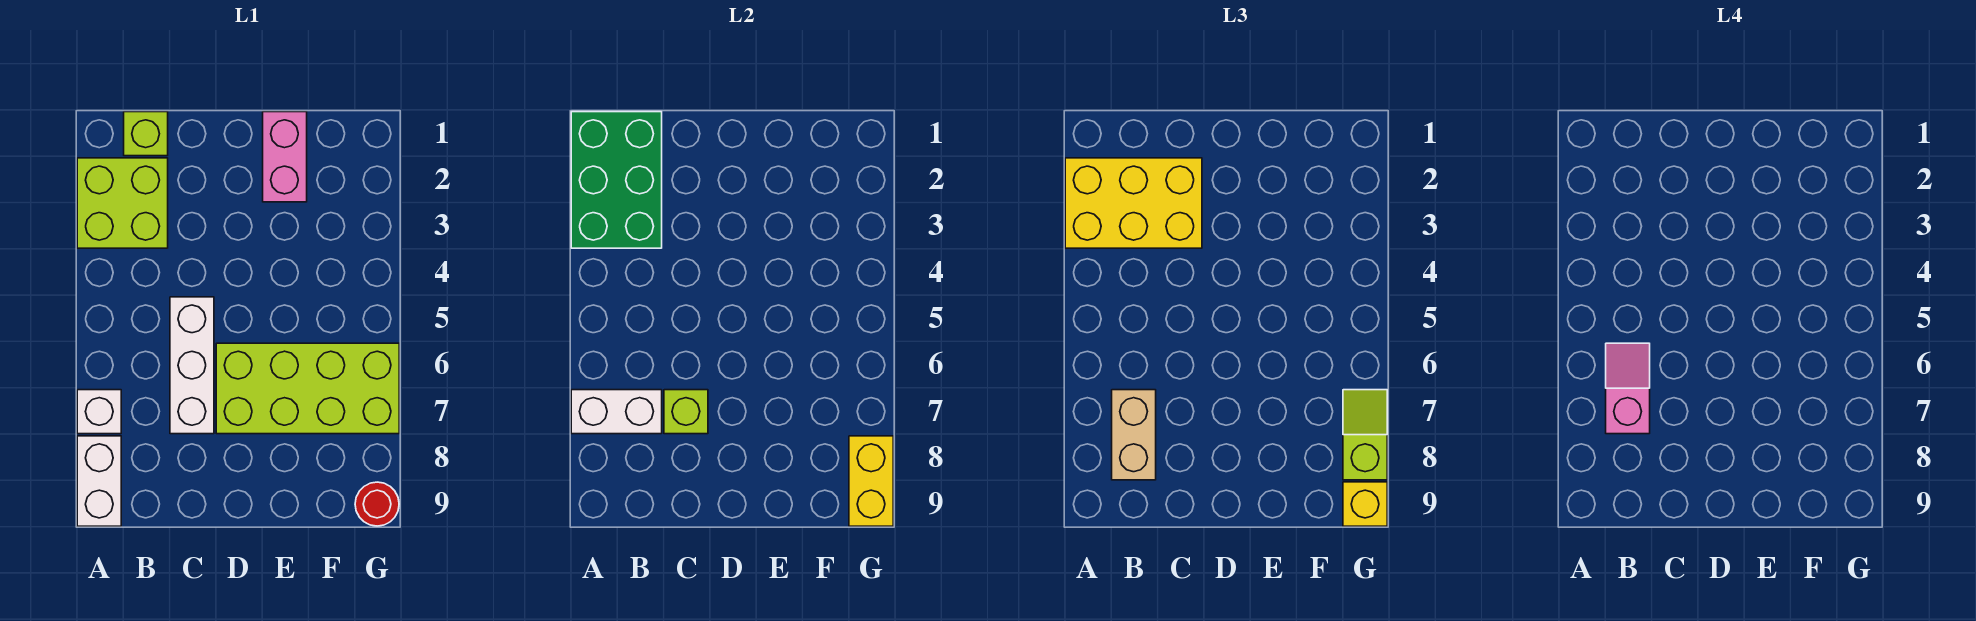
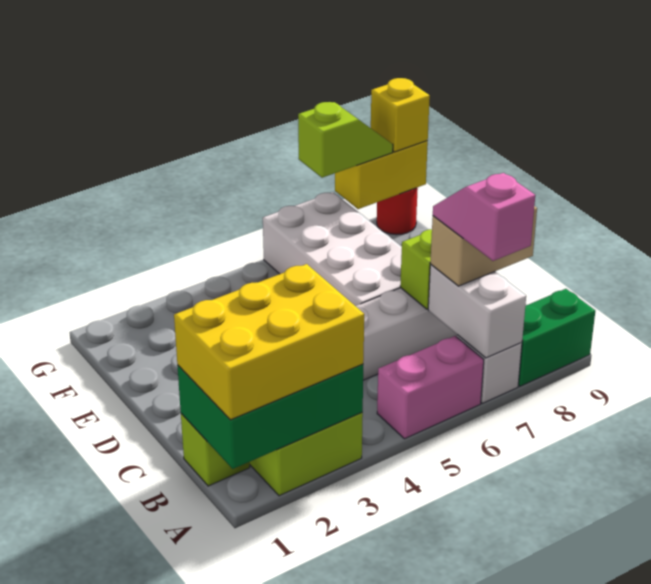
yellow 2x3 brick [1065,158,1202,248] -> yellow 2x3 brick turned to [174,264,364,420]
white 1x2 brick [77,436,121,526] -> green 1x2 brick [518,289,595,386]
pink 1x2 slope [1606,343,1650,434] -> pink 1x2 slope turned to [433,173,535,261]
lime 2x4 brick [216,343,399,434] -> white 2x4 brick [263,192,402,306]
pink 1x2 brick [263,112,307,202] -> pink 1x2 brick moved to [377,336,484,439]
lime 1x2 slope [1343,390,1387,480] -> lime 1x2 slope turned to [298,102,393,178]

